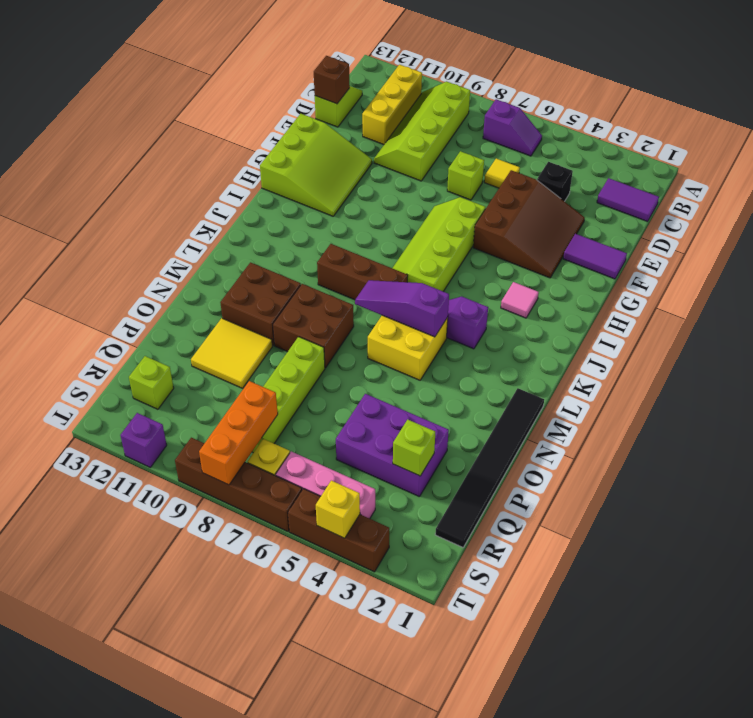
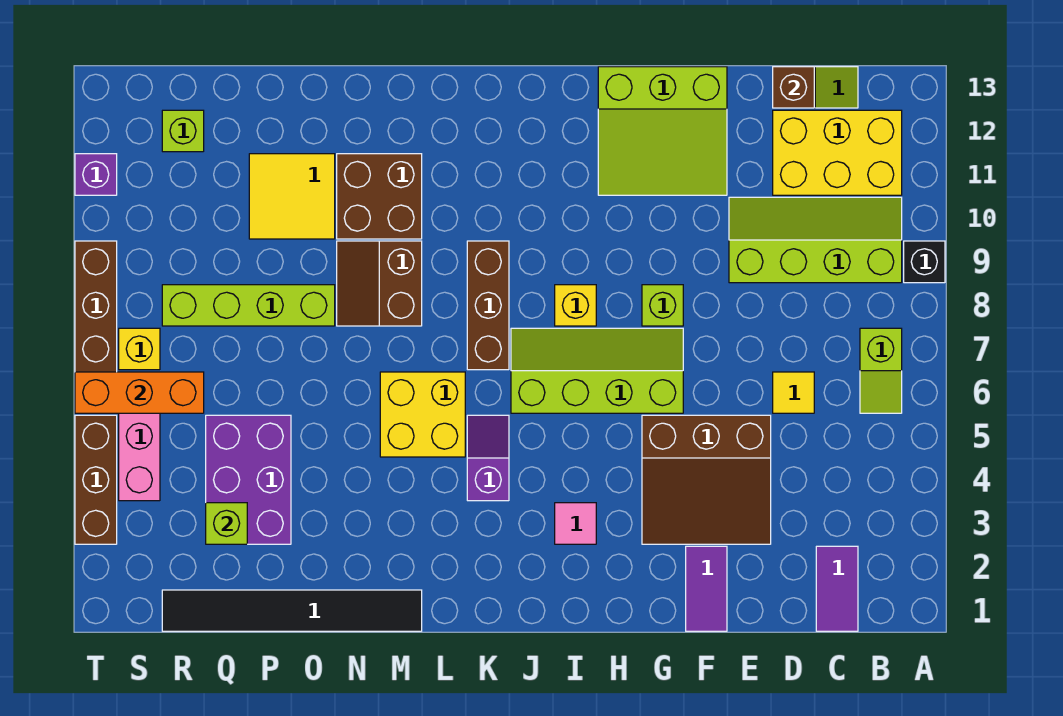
purple 1x2 slope [483,99,542,156] -> lime 1x2 slope [860,328,902,413]
yellow 1x3 brick [362,65,422,145] -> yellow 2x3 brick [773,110,902,195]
black 1x1 brick [537,162,573,202] -> black 1x1 brick moved to [904,241,945,283]
lime 1x1 brick [447,151,484,200] -> lime 1x1 brick moved to [642,285,683,326]
purple 1x3 slope [355,280,449,337] -> none
brown 2x2 brick [273,284,354,368] -> brown 2x2 slope [337,241,422,326]
orange 1x3 brick [199,381,278,485] -> orange 1x3 brick moved to [75,372,204,413]
yellow 1x1 brick [316,480,360,538] -> yellow 1x1 brick moved to [555,285,596,326]

